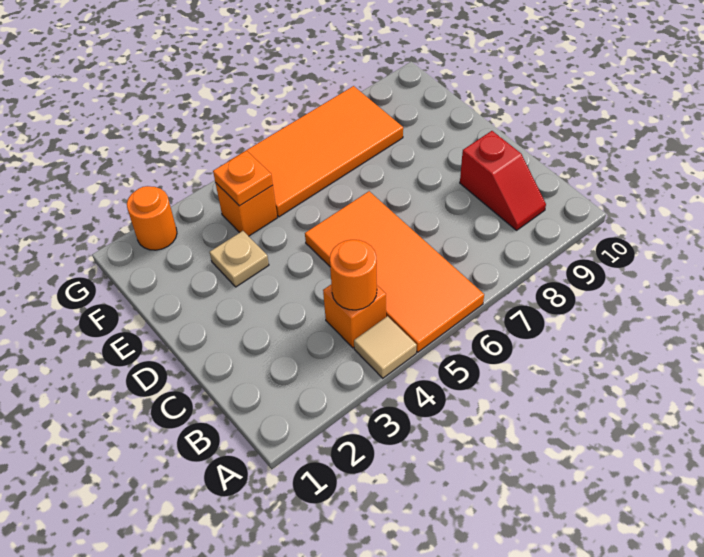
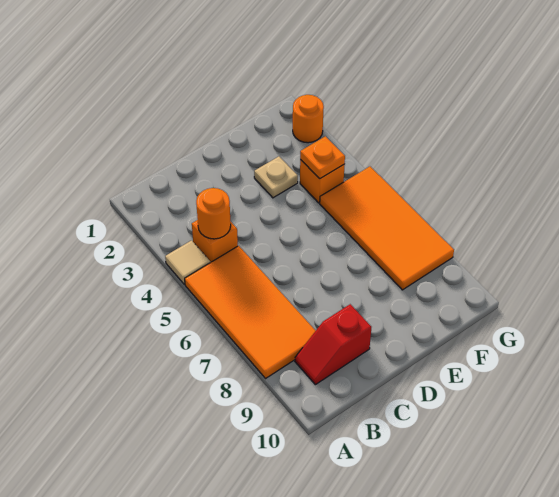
orange 2x4 tile [305,191,484,352] -> orange 2x4 tile turned to [185,246,316,378]

